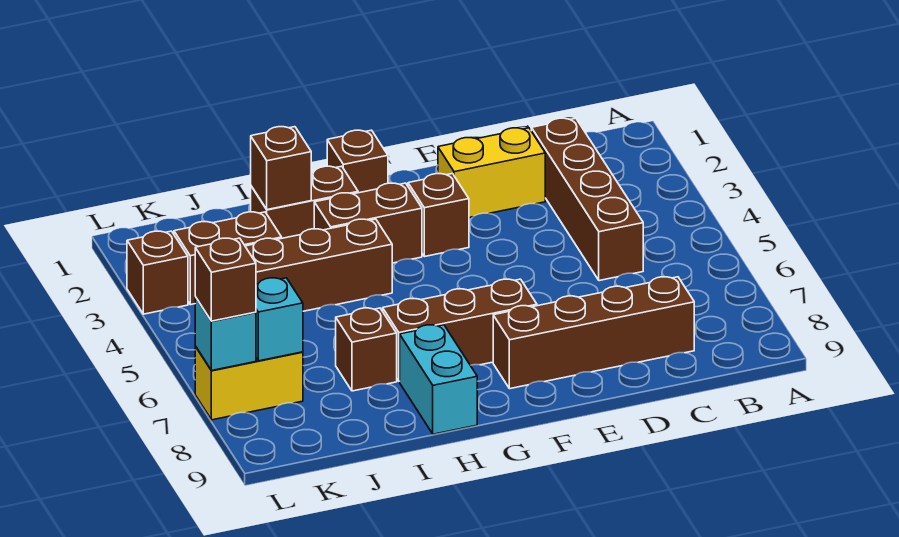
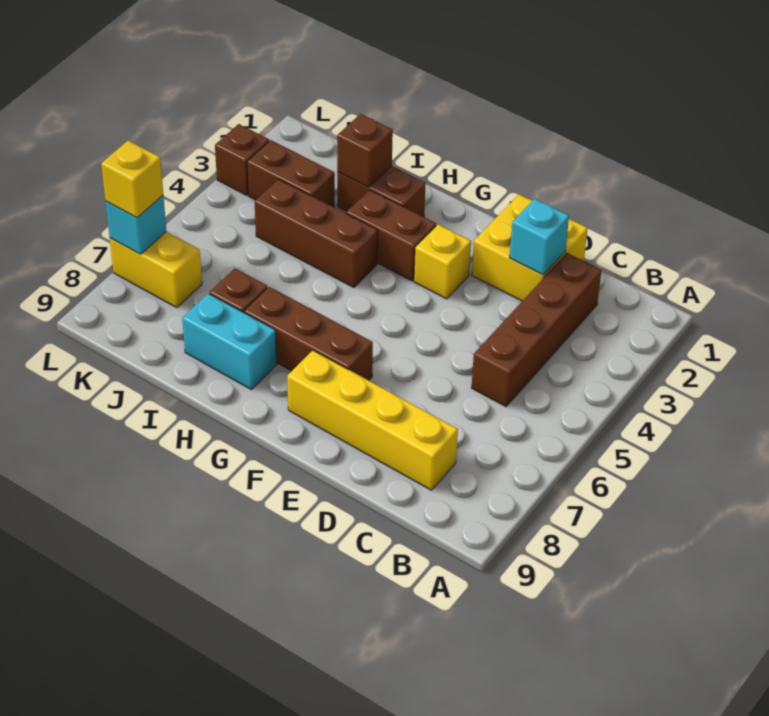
brown 1x4 brick [493,277,694,389] -> yellow 1x4 brick [287,350,458,490]
yellow 1x2 brick [438,128,545,217] -> yellow 2x2 brick [472,195,588,301]
brown 1x1 brick [408,174,469,257] -> yellow 1x1 brick [414,224,471,299]
brown 1x1 brick [327,130,388,193] -> none
cyan 1x2 brick [400,325,477,434] -> cyan 1x2 brick turned to [182,293,277,390]
cyan 1x1 brick [256,278,303,361] -> cyan 1x1 brick moved to [509,199,569,275]
brown 1x1 brick [195,238,256,321] -> yellow 1x1 brick [101,141,163,218]

